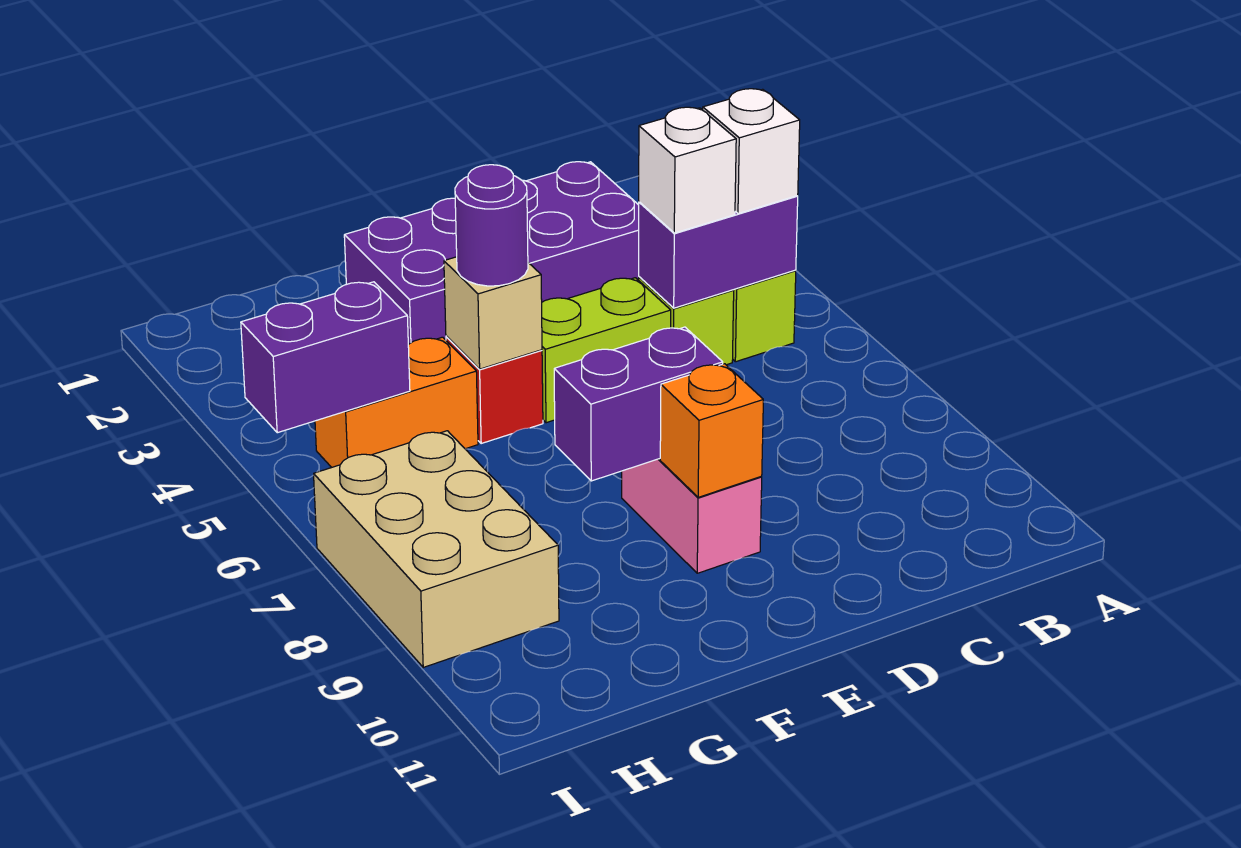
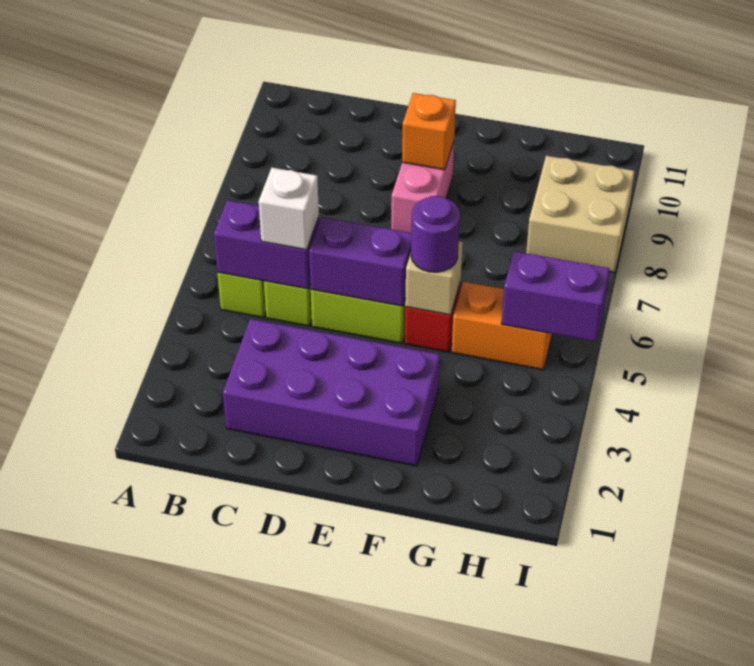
white 1x1 brick [703,89,800,214] -> none
purple 1x2 brick [554,327,723,481] -> purple 1x2 brick moved to [309,217,411,306]
tan 2x3 brick [314,431,559,667] -> tan 2x2 brick [526,156,635,272]

